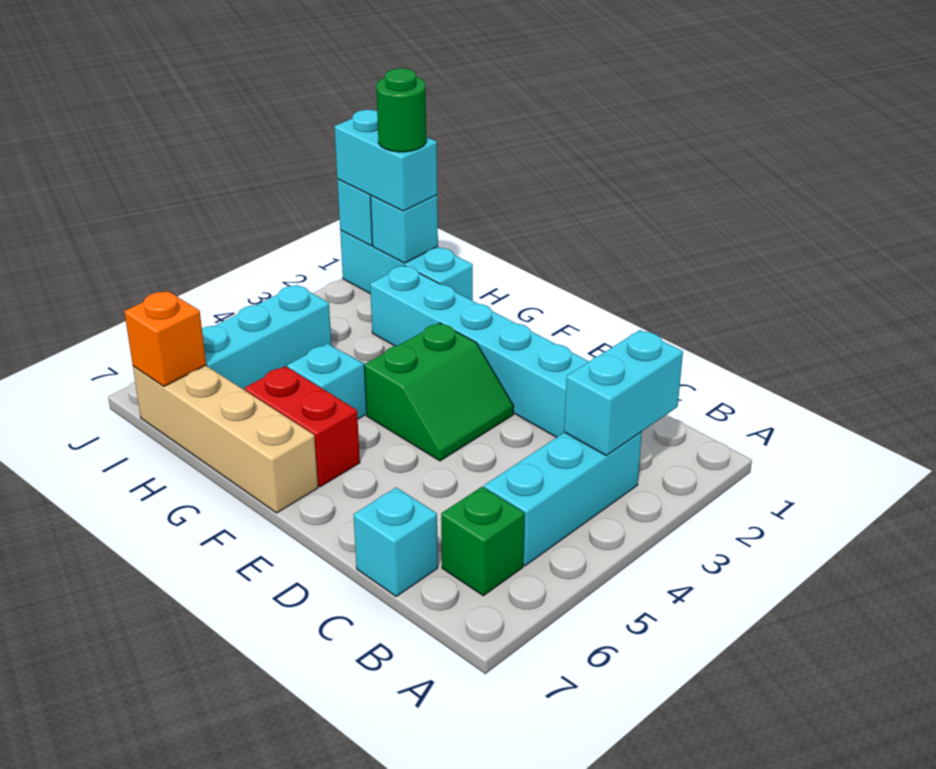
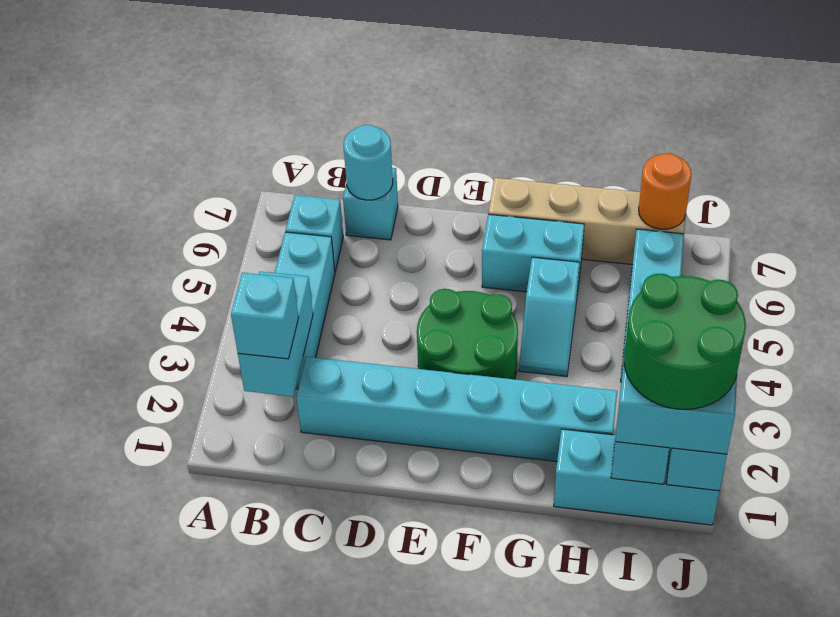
none -> cyan 1x1 brick [231,273,299,359]
green 1x1 brick [441,487,525,596] -> cyan 1x1 brick [286,195,343,271]
none -> cyan 1x1 round brick [344,125,393,200]
green 2x2 slope [364,323,514,461] -> green 2x2 round brick [417,289,518,379]
red 1x2 brick [245,366,360,487] -> cyan 1x2 brick [482,214,584,294]
green 1x1 round brick [376,68,426,152] -> green 2x2 round brick [624,274,746,409]
orange 1x1 brick [124,291,206,386] -> orange 1x1 round brick [639,154,691,229]

